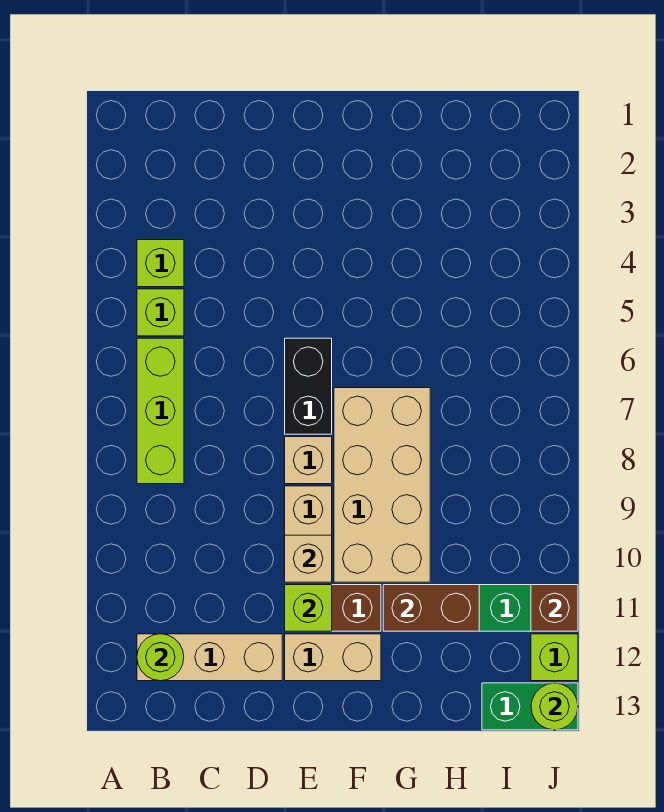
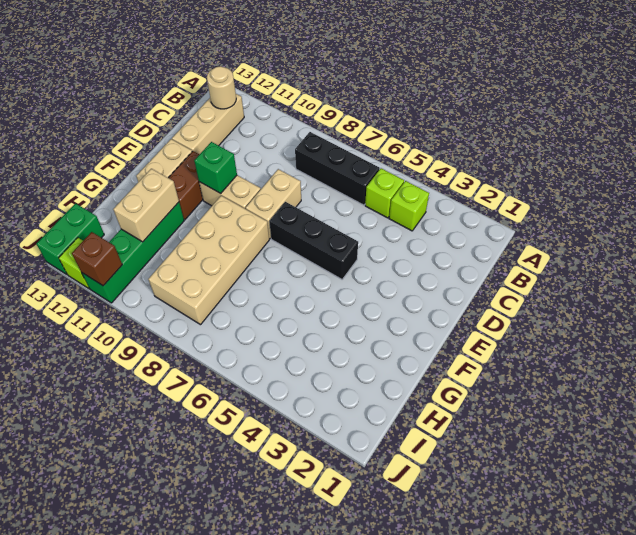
lime 1x3 brick [137,338,184,484] -> black 1x3 brick [295,132,380,205]
lime 1x1 round brick [137,634,184,681] -> tan 1x1 round brick [207,66,236,109]
black 1x2 brick [285,338,332,434] -> black 1x3 brick [269,202,358,279]
tan 1x1 brick [285,437,332,484] -> tan 1x2 brick [246,169,301,239]
tan 1x1 brick [285,535,332,582] -> green 1x1 brick [194,142,237,193]
lime 1x1 brick [285,585,332,631] -> none
tan 2x4 brick [334,388,430,582] -> tan 2x4 brick turned to [148,196,269,325]
brown 1x2 brick [383,585,479,631] -> tan 1x2 brick [113,169,179,242]
lime 1x1 round brick [531,683,578,730] -> none

